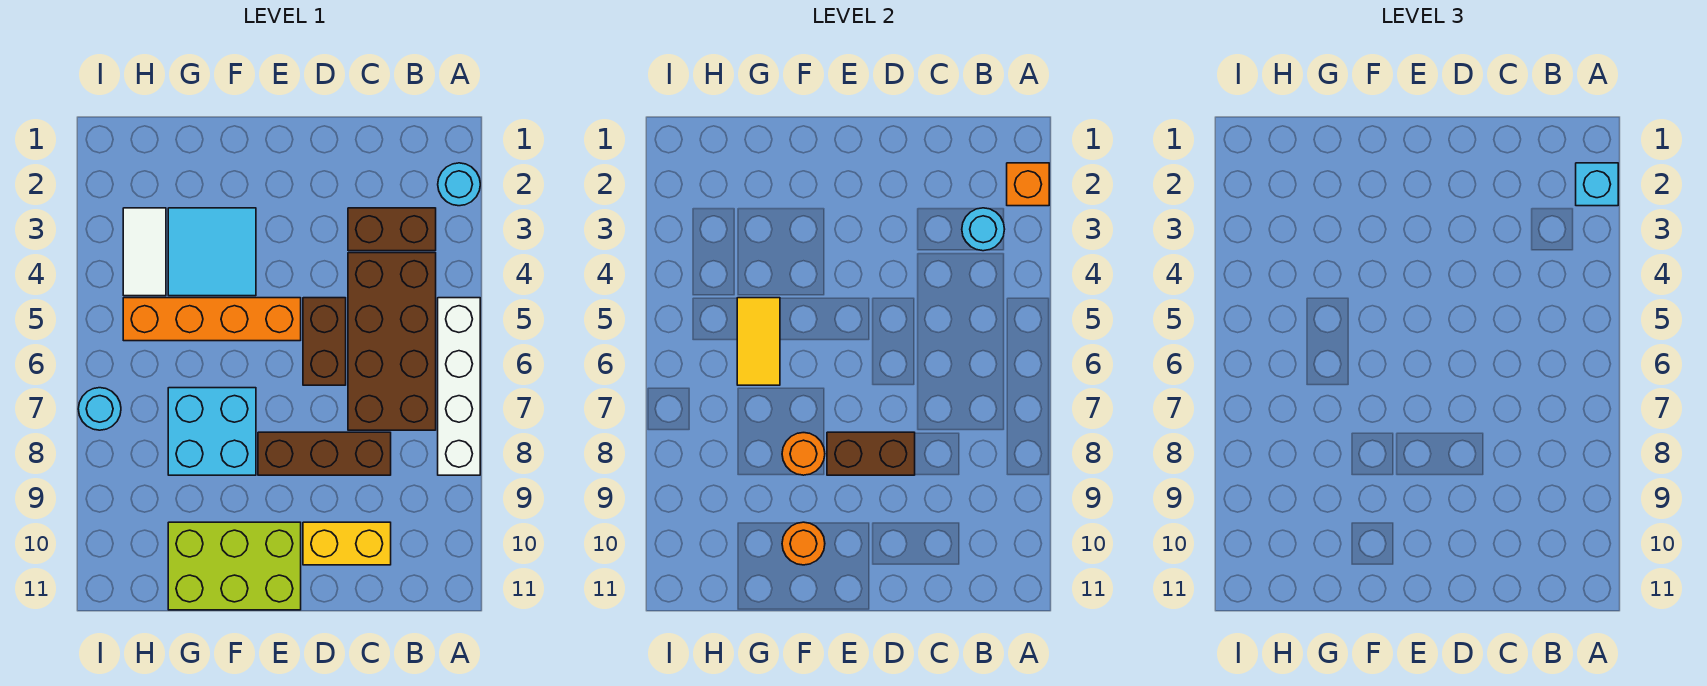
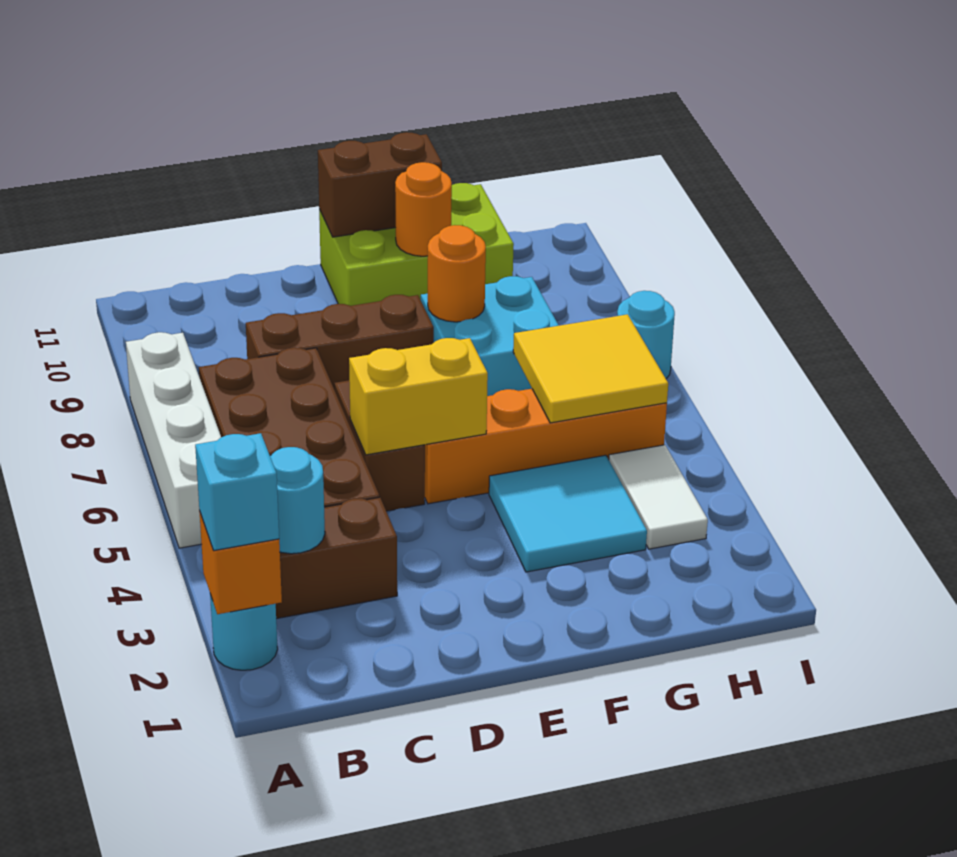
yellow 1x2 brick [303,522,391,565] -> yellow 1x2 brick moved to [349,338,488,455]
brown 1x2 brick [827,432,915,475] -> brown 1x2 brick moved to [318,132,442,237]
yellow 1x2 tile [737,298,780,385] -> yellow 2x2 tile [513,314,668,423]

